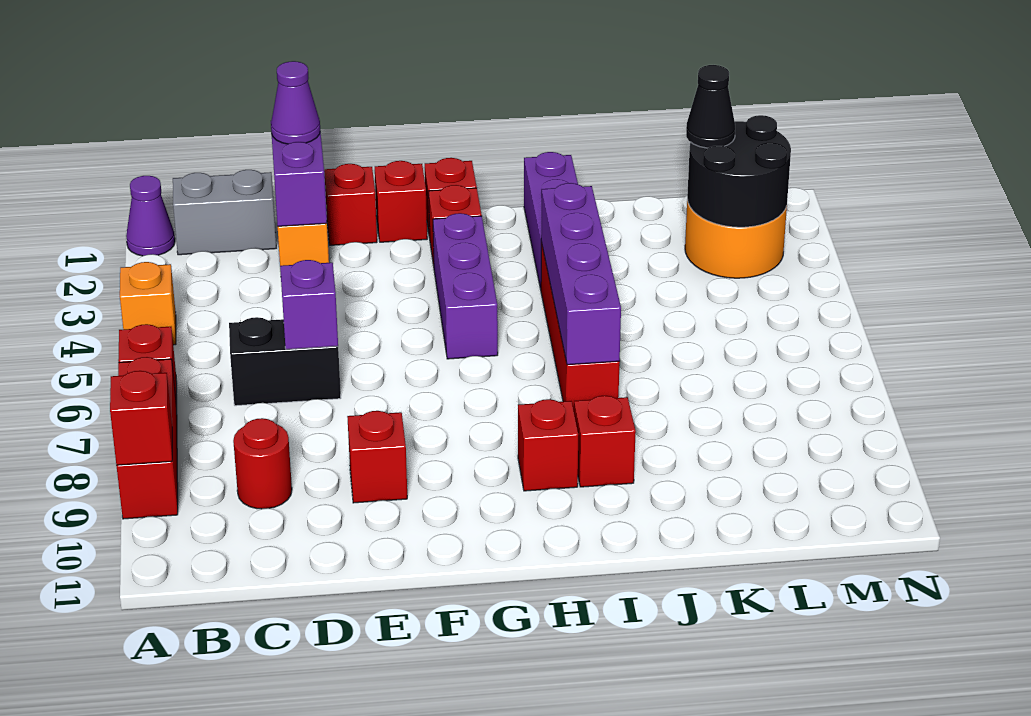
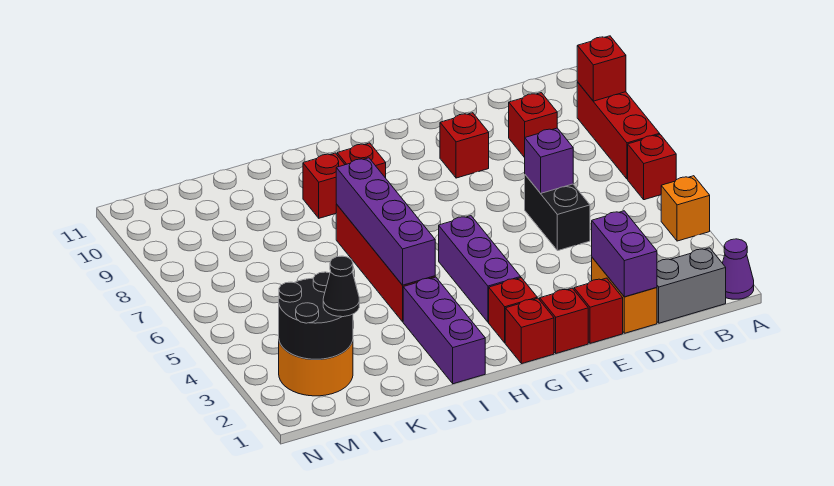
black 1x2 brick [229,317,341,406] -> black 1x2 brick turned to [525,175,590,251]
red 1x1 round brick [233,418,292,509] -> red 1x1 brick [509,93,557,158]
purple 1x1 cone [271,61,320,144] -> none

